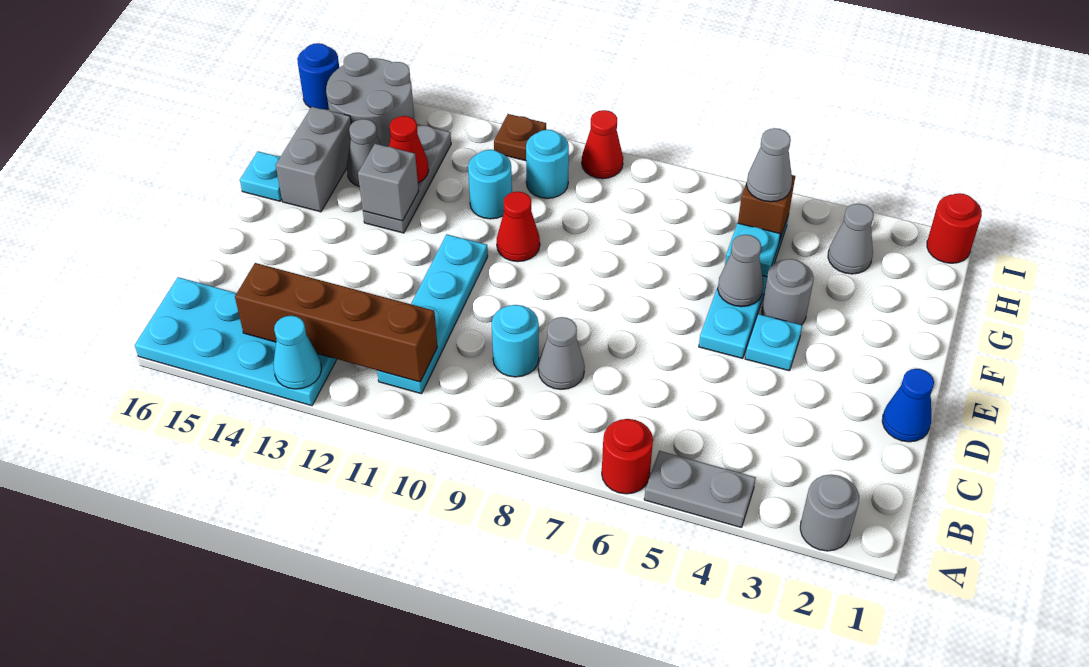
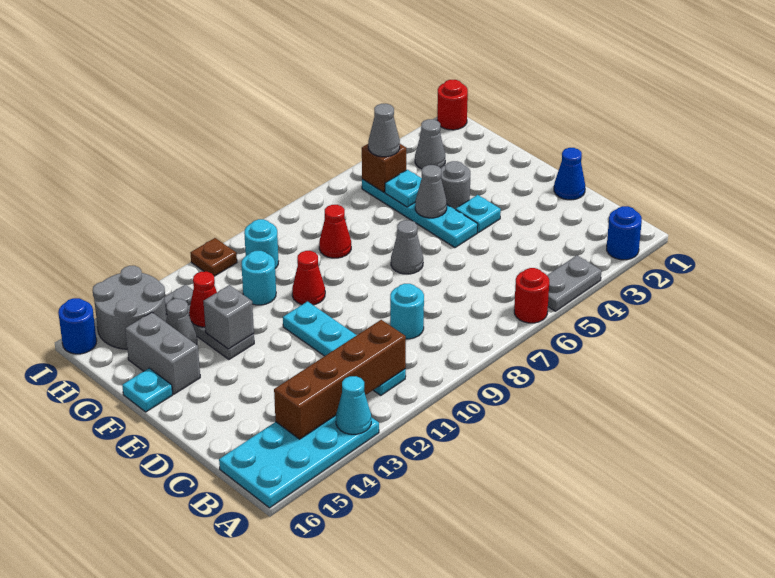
grey 1x1 round brick [800,475,859,551] -> blue 1x1 round brick [607,206,642,260]
grey 1x1 cone [538,317,585,389] -> grey 1x1 cone moved to [391,220,423,274]
red 1x1 cone [582,110,623,179] -> red 1x1 cone moved to [319,205,351,258]

